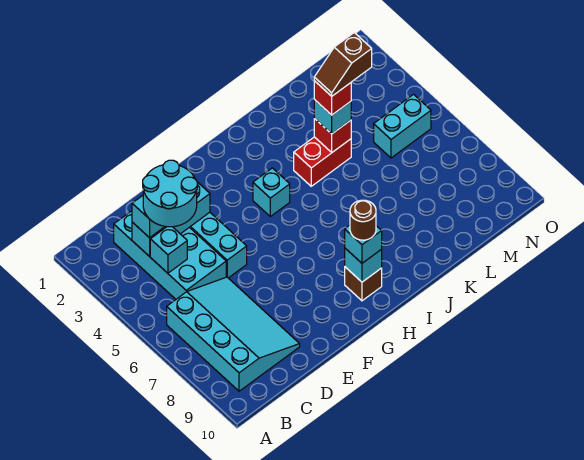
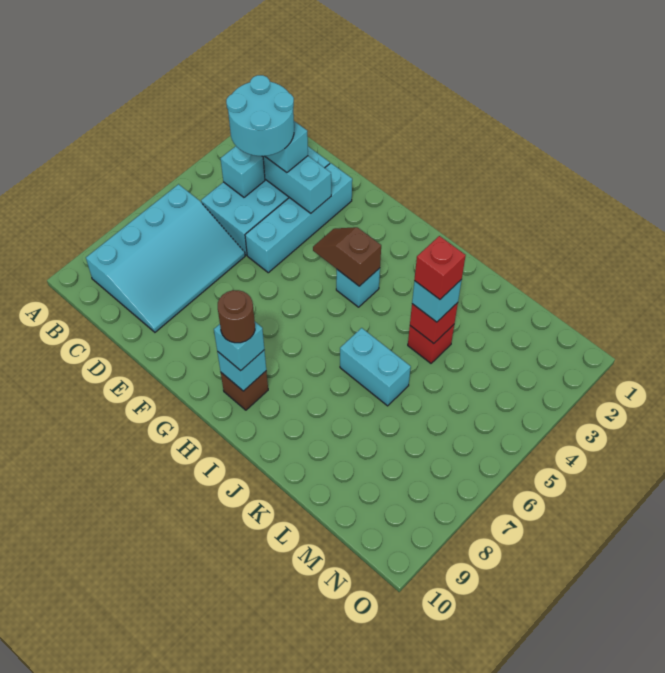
red 1x2 brick [294,137,351,186] -> red 1x1 brick [408,325,454,363]
brown 1x2 slope [314,33,372,96] -> brown 1x2 slope moved to [313,227,381,286]
cyan 1x2 brick [374,94,431,158] -> cyan 1x2 brick moved to [340,328,411,406]

